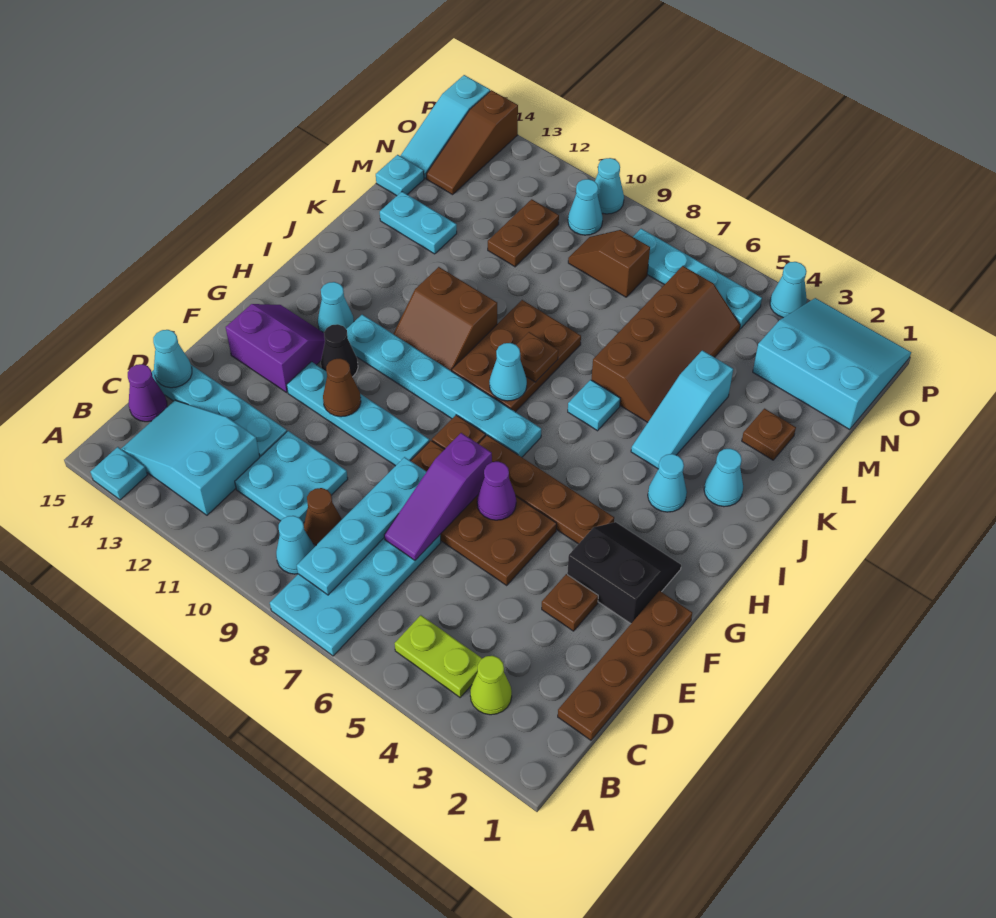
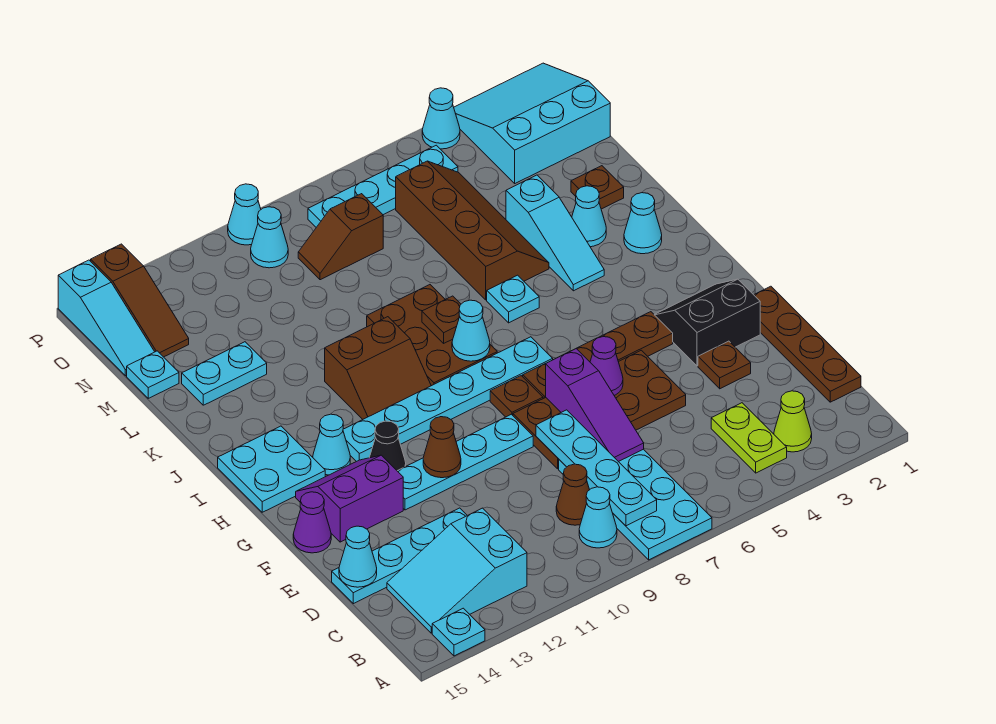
lime 1x2 plate [395,615,482,697] -> lime 1x2 plate turned to [711,403,787,473]
cyan 2x2 plate [235,431,348,523] -> cyan 2x2 plate moved to [218,426,325,512]
purple 1x1 cone [128,364,167,422] -> purple 1x1 cone moved to [293,492,331,553]
cyan 1x1 cone [648,454,687,512] -> cyan 1x1 cone moved to [572,186,606,247]
brown 1x2 plate [488,199,559,267] -> none

